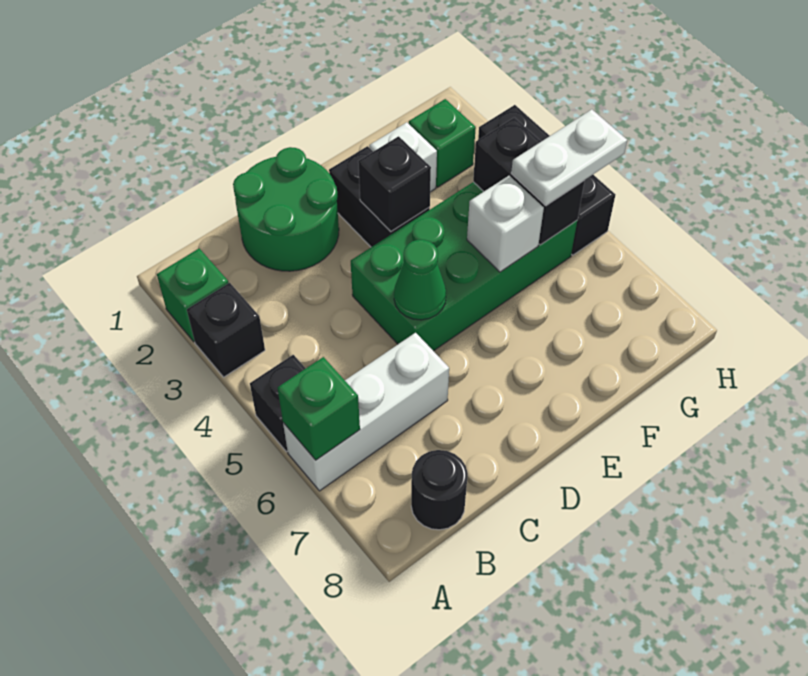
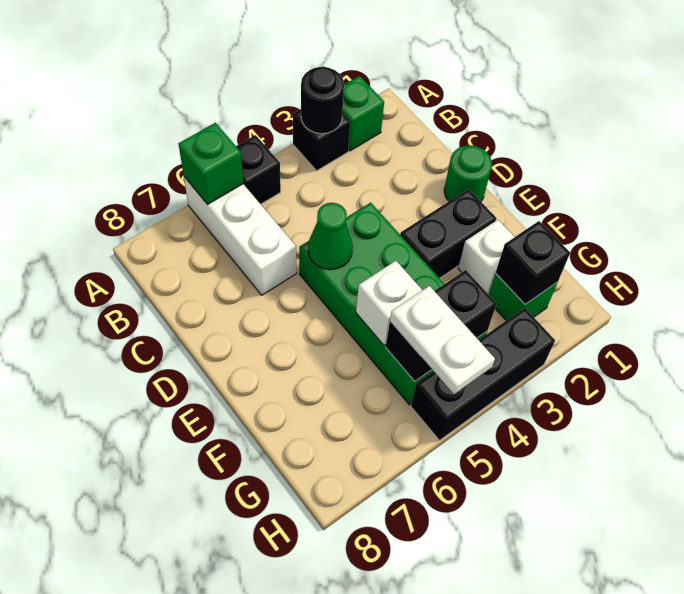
black 1x1 round brick [411,450,468,530] -> black 1x1 round brick moved to [301,67,344,134]
green 2x2 round brick [233,147,339,271] -> green 1x1 round brick [444,145,492,201]
black 1x1 brick [358,136,431,231] -> black 1x1 brick moved to [496,221,570,304]

